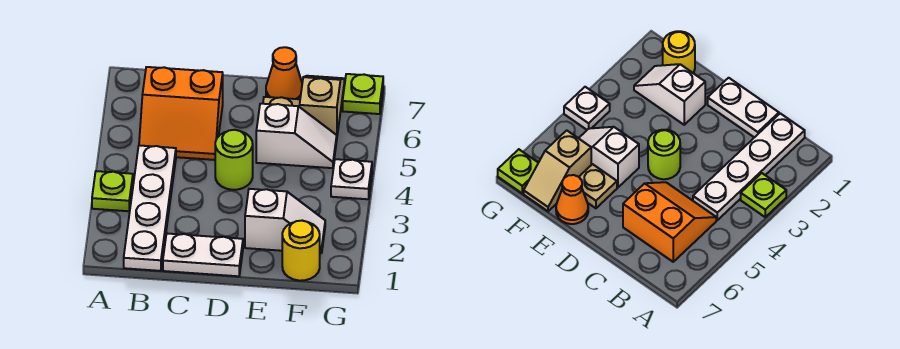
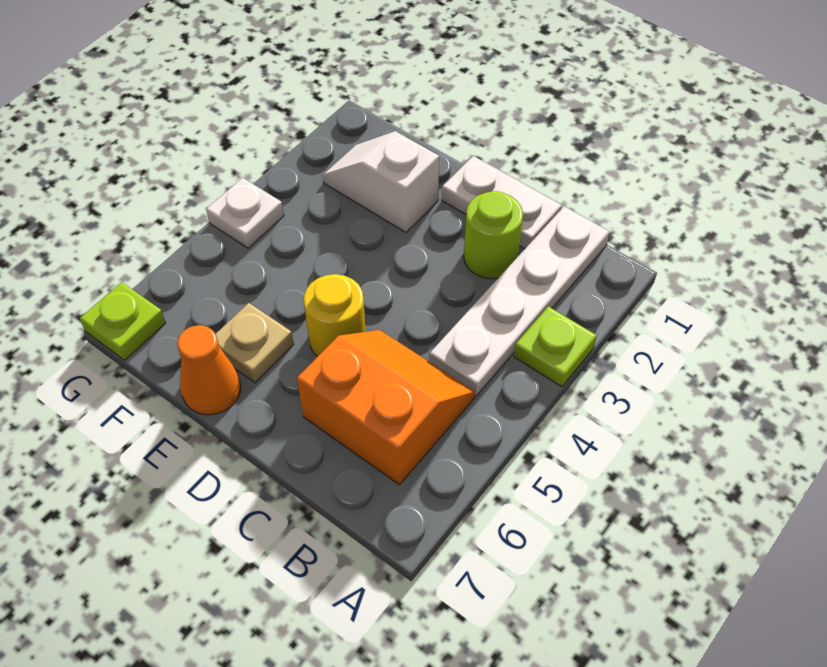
lime 1x1 round brick [215,130,253,190] -> lime 1x1 round brick moved to [464,191,523,279]
white 1x2 slope [256,104,337,168] -> none
yellow 1x1 round brick [282,221,320,281] -> yellow 1x1 round brick moved to [304,274,366,357]
tan 1x2 slope [299,76,344,135] -> none

